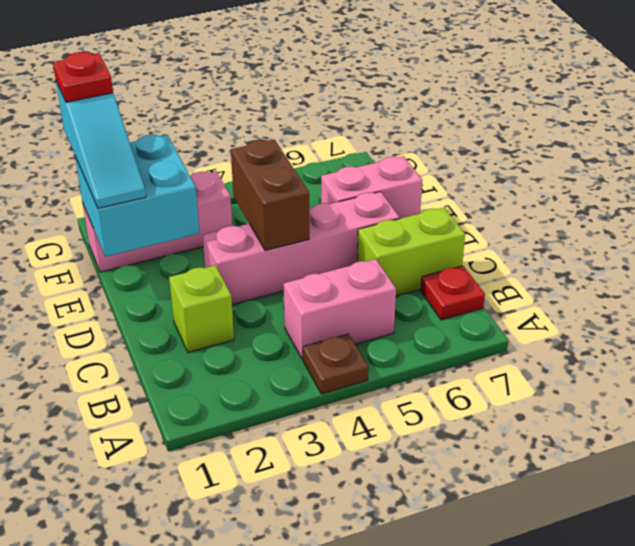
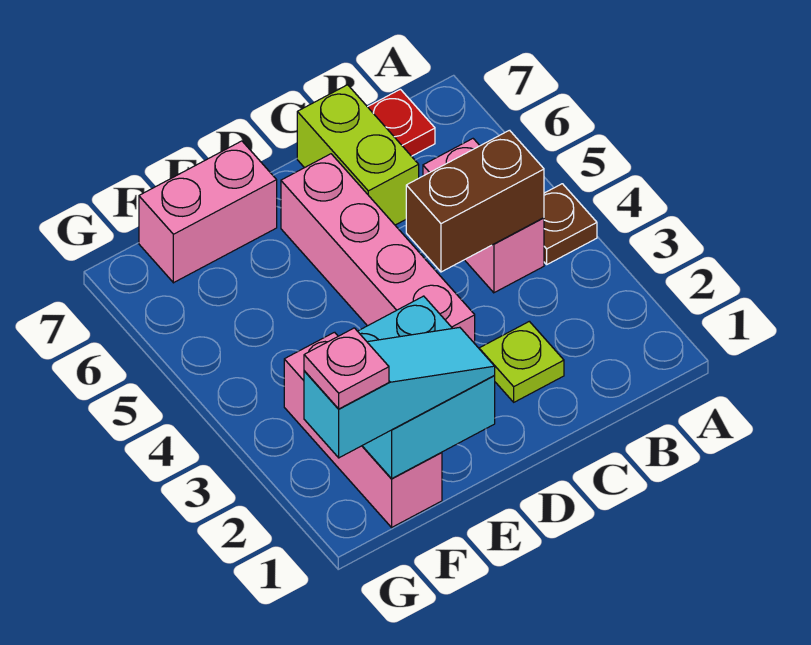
lime 1x1 brick [169,265,234,353] -> lime 1x1 plate [479,321,564,402]
brown 1x2 brick [231,140,309,250] -> brown 1x2 brick moved to [406,130,544,272]
pink 1x2 brick [321,156,422,219] -> pink 1x2 brick turned to [139,141,277,283]
red 1x1 plate [53,52,113,102] -> pink 1x1 plate [304,328,389,409]

